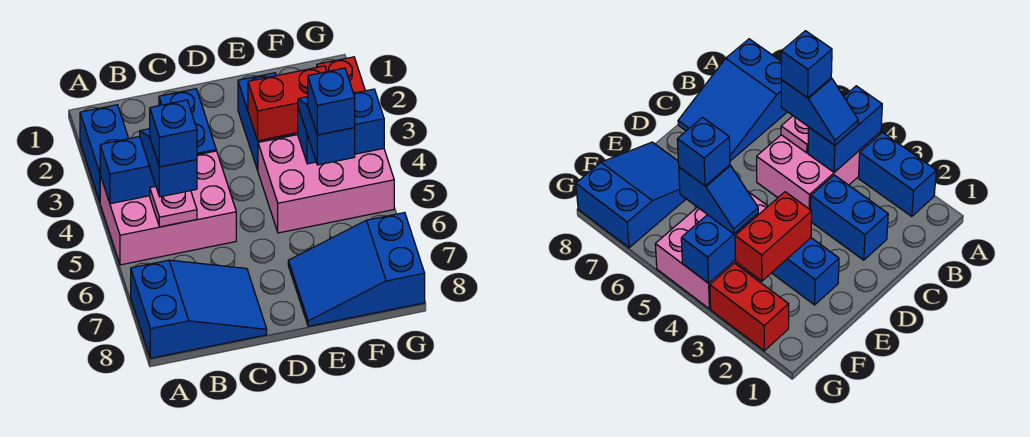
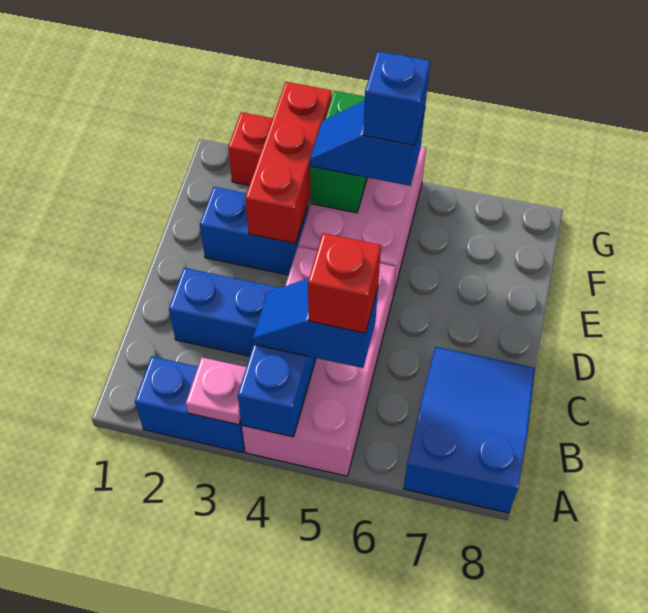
pink 2x3 brick [100,151,236,265] -> pink 2x4 brick [242,247,396,476]
pink 1x1 plate [150,186,197,227] -> pink 1x1 plate moved to [186,357,246,425]
blue 1x1 brick [150,100,197,167] -> red 1x1 brick [308,233,381,333]
red 1x2 brick [248,66,327,141] -> red 1x3 brick [245,82,332,243]
blue 2x3 slope [288,213,425,326] -> none
blue 1x2 brick [298,89,384,164] -> green 1x2 brick [310,91,367,213]

